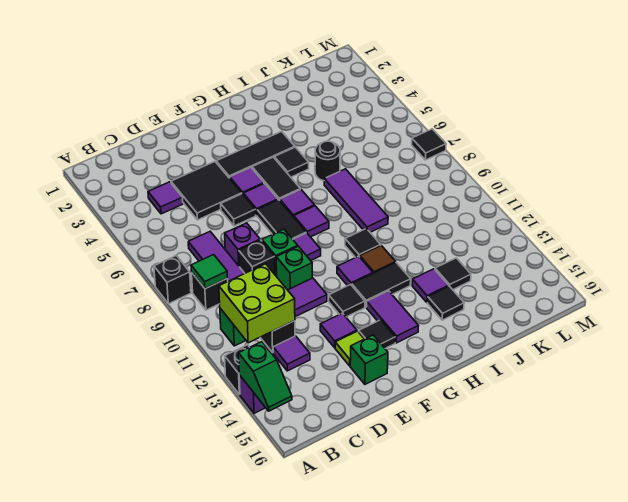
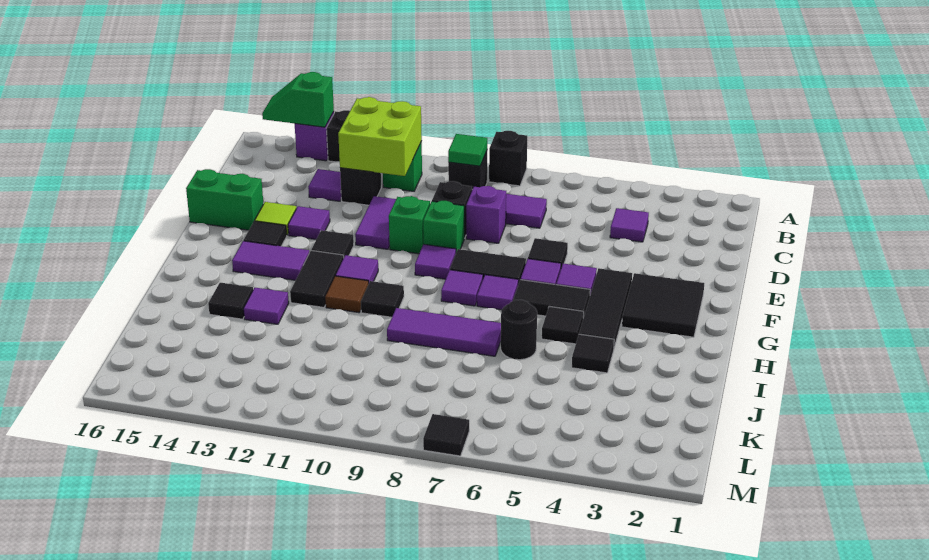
black 2x2 tile [171,162,242,220] -> black 2x2 tile moved to [622,273,704,337]
green 1x1 brick [350,335,388,384] -> green 1x2 brick [186,169,263,230]
black 1x1 tile [435,258,471,290] -> black 1x1 tile moved to [572,334,614,373]

